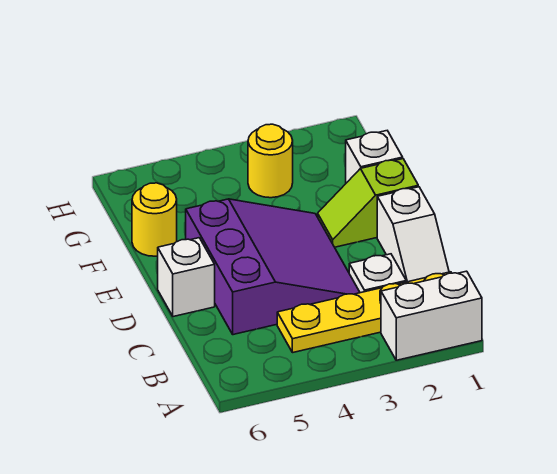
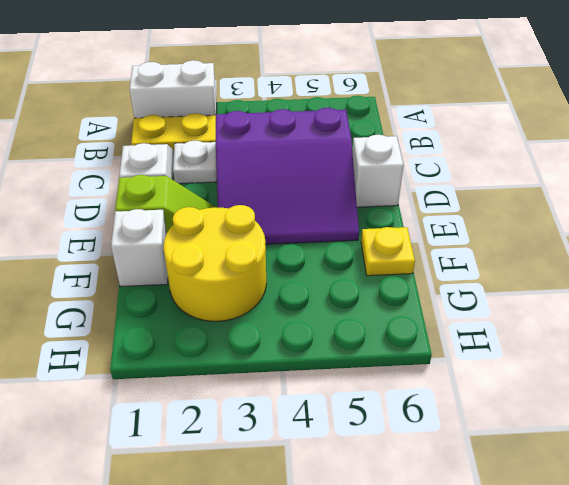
purple 3x3 slope [186,199,360,335] -> purple 3x3 slope turned to [216,108,359,244]
yellow 1x1 round brick [132,183,177,256] -> yellow 1x1 plate [361,227,415,276]
yellow 1x1 round brick [248,124,293,198] -> yellow 2x2 round brick [164,205,266,321]

